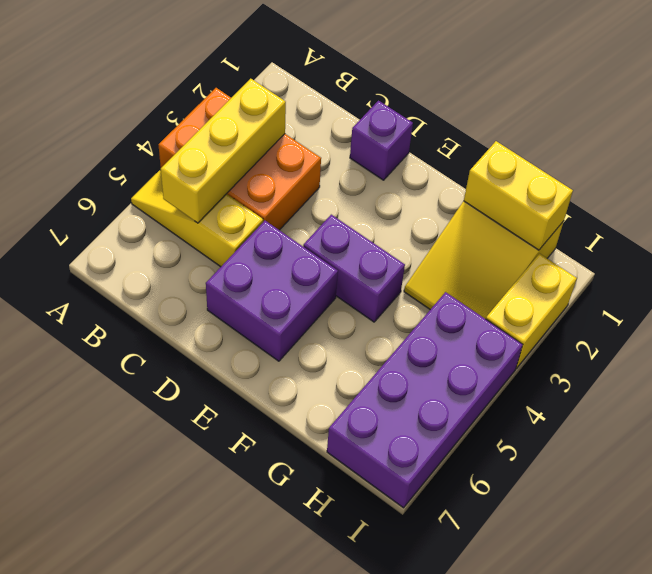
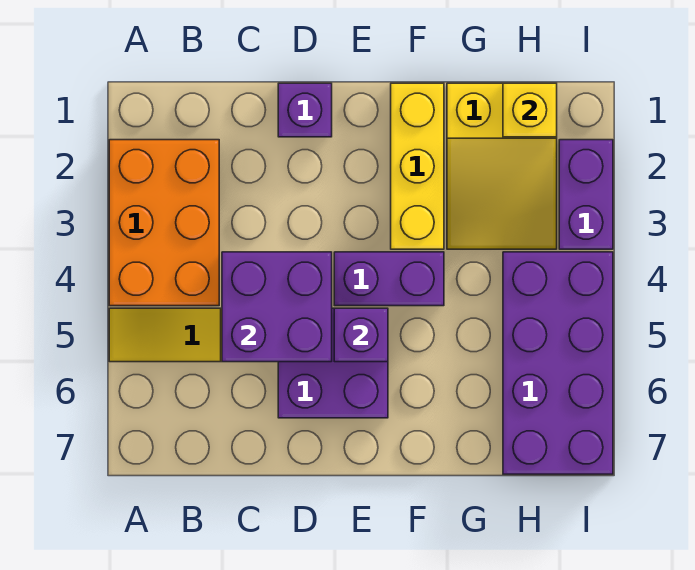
orange 2x3 brick [159,88,321,230] -> orange 2x3 brick turned to [109,140,219,306]
yellow 1x3 brick [161,79,286,223] -> yellow 1x3 brick moved to [391,83,444,249]
none -> purple 2x2 brick [222,252,332,362]
none -> purple 1x1 brick [334,308,388,362]
yellow 1x2 brick [464,141,573,250] -> yellow 1x1 brick [503,83,557,137]
yellow 1x2 brick [486,254,577,369] -> purple 1x2 brick [559,140,613,249]

